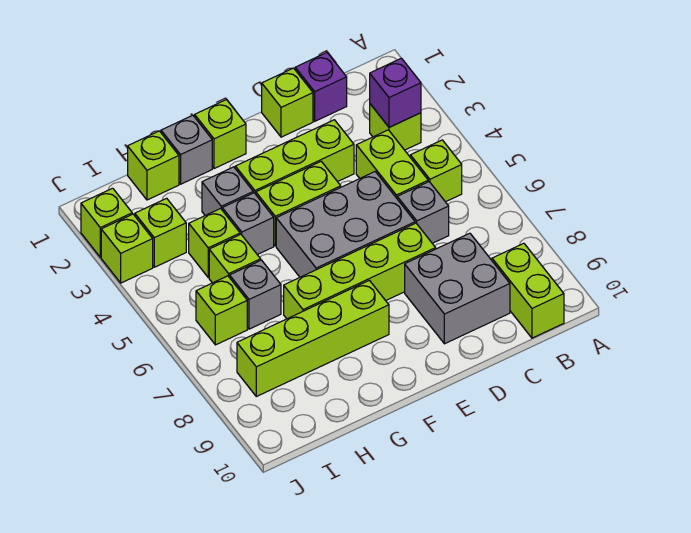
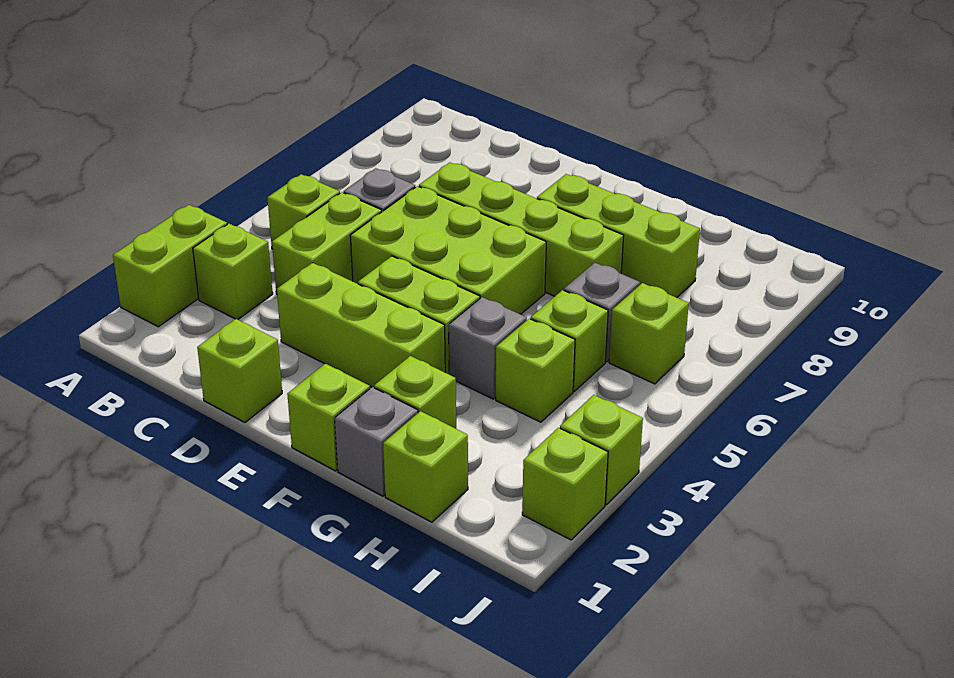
purple 1x1 brick [370,58,421,127] -> none
lime 1x2 brick [492,243,564,338] -> lime 1x2 brick moved to [113,205,227,327]
purple 1x1 brick [295,53,347,121] -> none
grey 2x2 brick [405,233,510,344] -> none
grey 2x3 brick [276,172,415,277] -> lime 2x3 brick [350,186,546,314]
lime 1x4 brick [237,280,389,396] -> lime 1x3 brick [537,174,700,298]
grey 1x1 brick [202,167,253,215] -> none
lime 1x1 brick [135,198,186,267] -> lime 1x1 brick moved to [374,356,456,429]

